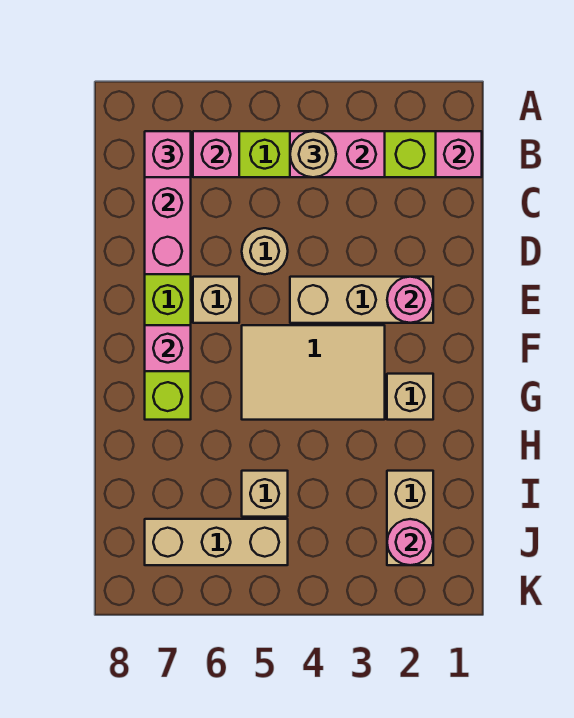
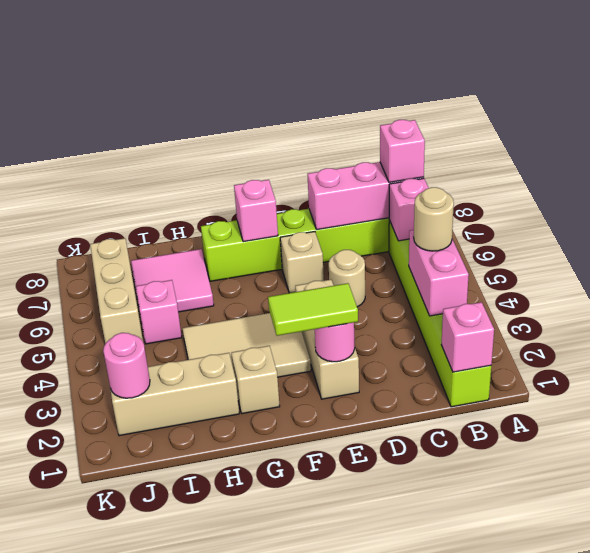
none -> lime 1x2 tile [268,283,358,336]
tan 2x3 tile [242,325,385,420] -> tan 2x3 tile turned to [182,313,311,377]
none -> pink 2x2 tile [131,249,214,312]
tan 1x2 brick [387,471,433,565] -> tan 1x3 brick [110,353,239,436]
tan 1x1 brick [242,471,288,517] -> pink 1x1 brick [135,280,182,344]

